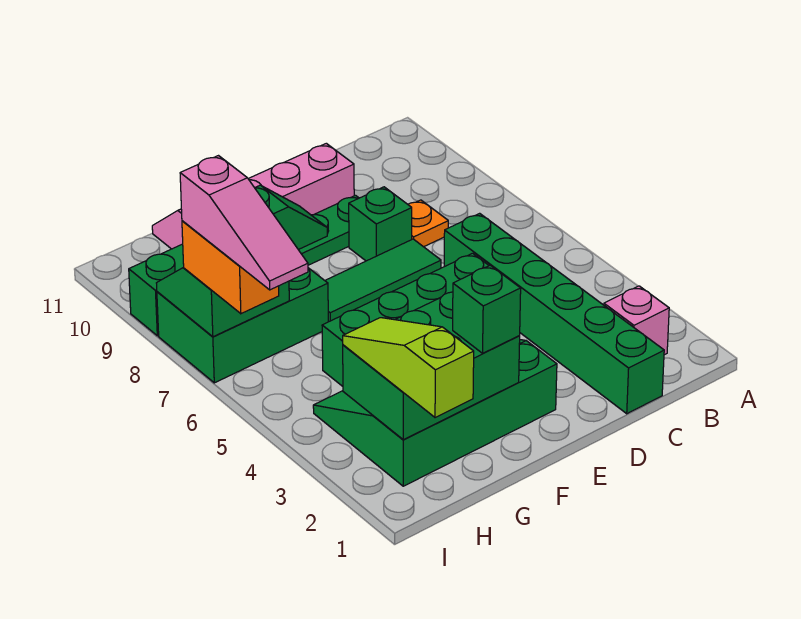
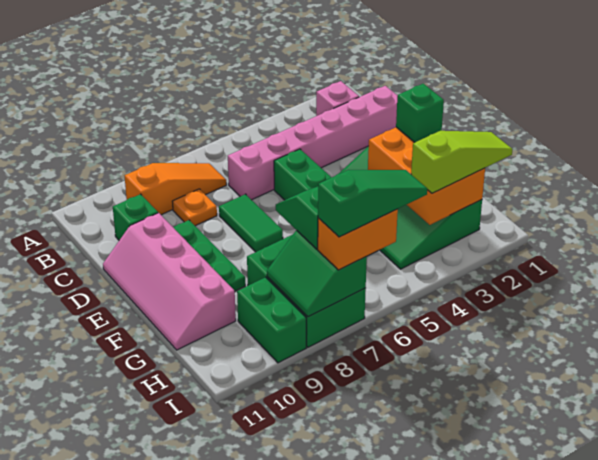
none -> orange 1x3 slope [125,163,227,215]
green 1x6 brick [444,213,664,414] -> pink 1x6 brick [228,86,398,200]
green 1x3 tile [325,239,441,322] -> green 1x2 tile [219,194,283,252]
green 1x1 brick [349,187,412,261] -> green 1x1 brick moved to [113,194,158,240]
green 2x3 brick [343,292,520,440] -> orange 2x3 brick [368,127,485,225]
lime 1x3 slope [343,318,474,418] -> lime 1x3 slope turned to [411,131,513,193]
pink 1x3 slope [180,156,308,290] -> green 1x3 slope [318,170,427,237]

